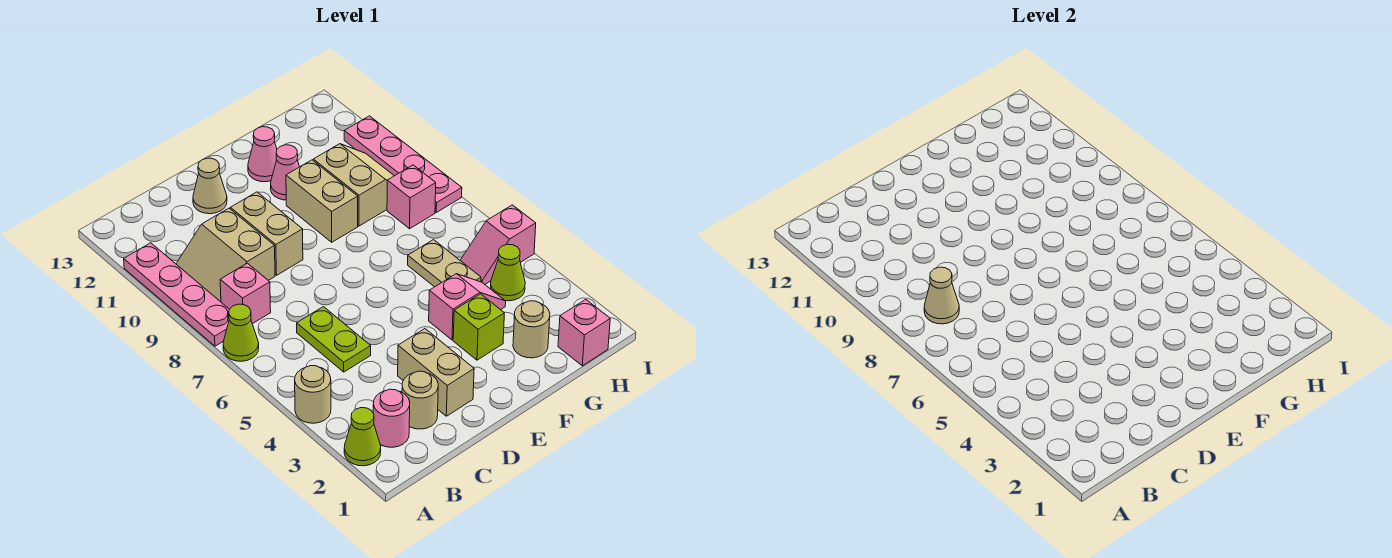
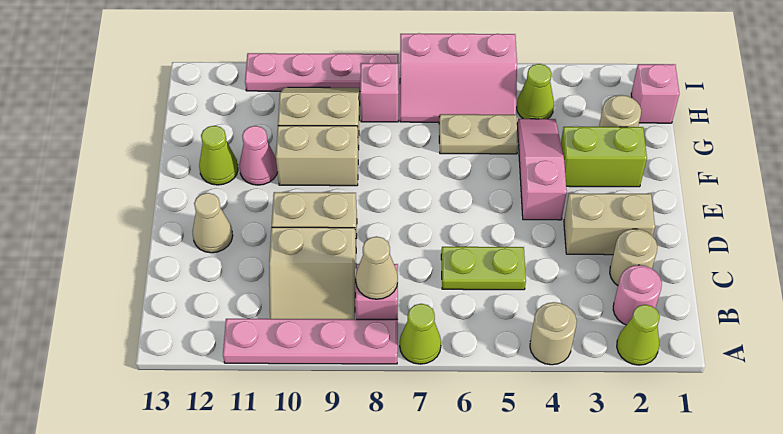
lime 1x1 brick [453,294,504,360] -> lime 1x2 brick [561,127,647,187]
pink 1x2 slope [429,274,506,340] -> pink 1x3 slope [517,119,567,220]
pink 1x1 cone [248,127,277,182] -> lime 1x1 cone [199,126,238,185]
pink 1x2 slope [460,205,536,284] -> pink 2x3 slope [400,33,517,122]

